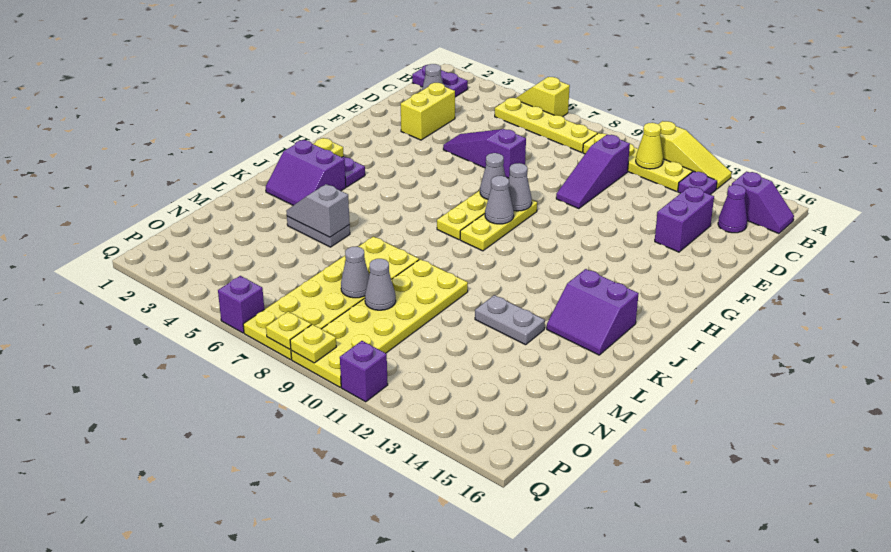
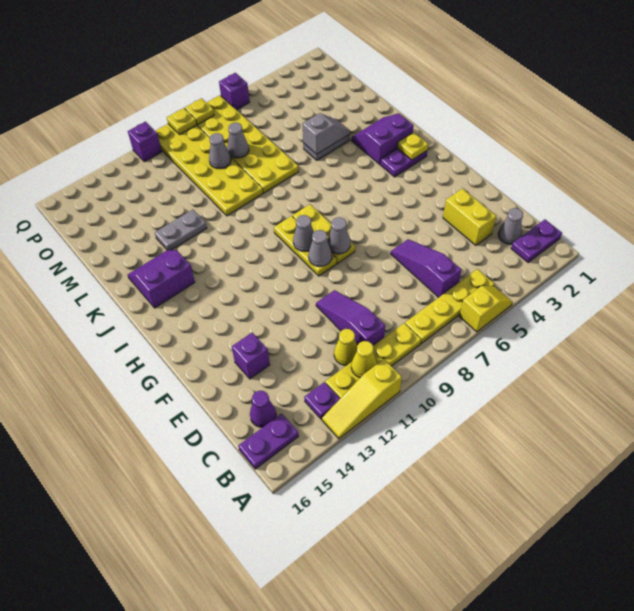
purple 1x2 slope [732,172,794,234] -> purple 1x2 plate [238,414,299,469]
none -> yellow 1x1 cone [334,329,357,365]
purple 1x2 brick [655,186,714,252] -> purple 1x1 brick [232,333,270,379]
purple 1x3 slope [443,129,526,178] -> purple 1x3 slope turned to [391,239,461,297]

